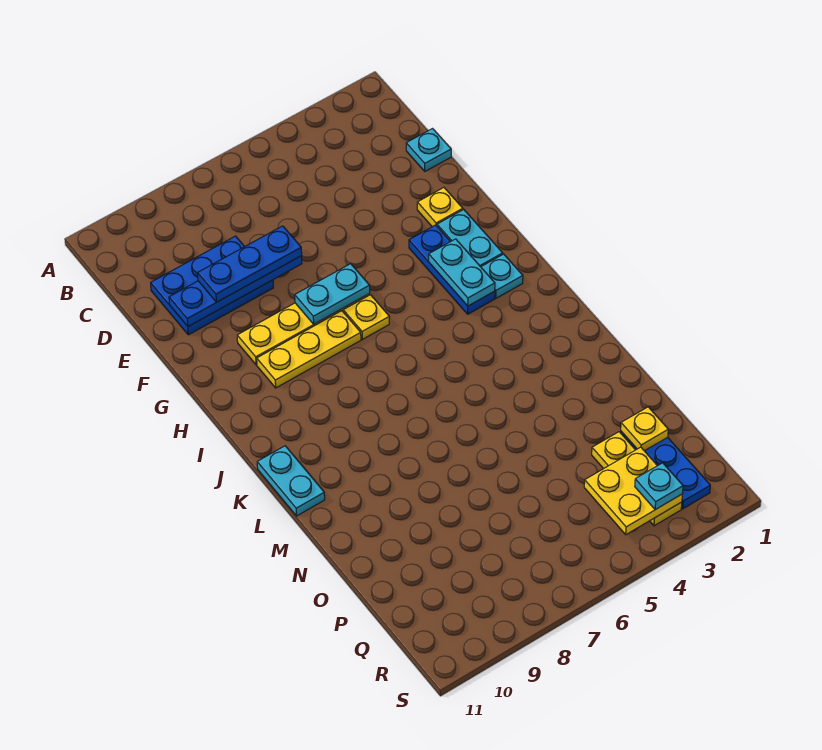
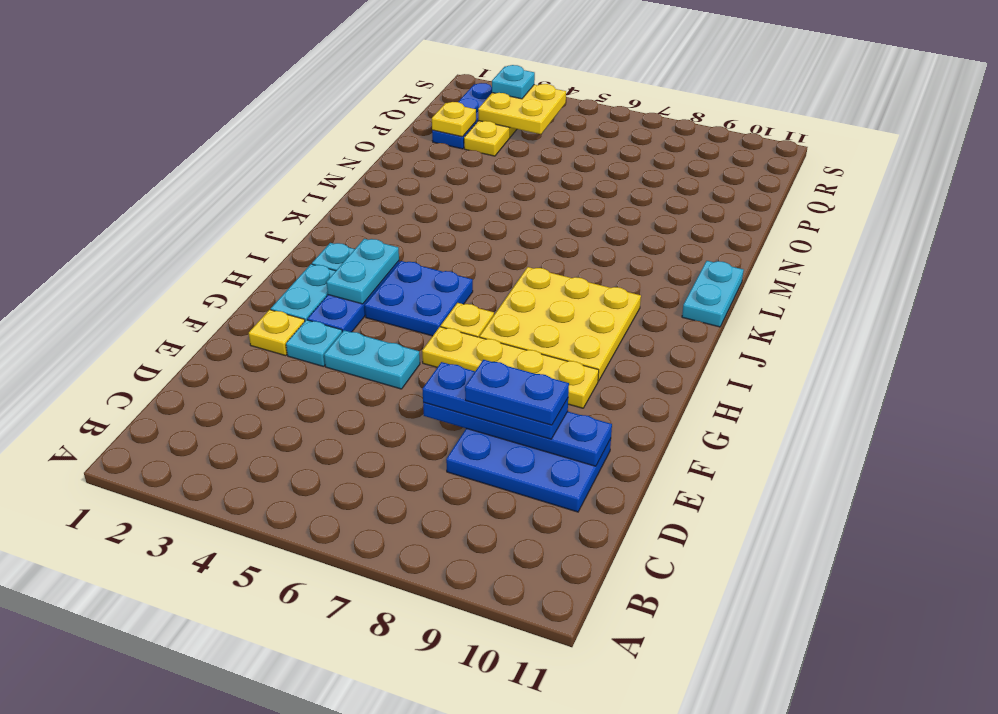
cyan 1x1 plate [406,129,451,171] -> cyan 1x1 plate moved to [286,320,342,367]
none -> blue 1x2 plate [465,360,569,425]
cyan 1x2 plate [295,264,370,324] -> cyan 1x2 plate moved to [324,330,420,389]
none -> blue 2x2 plate [365,261,473,336]
yellow 1x3 plate [257,311,361,388] -> yellow 3x3 plate [480,267,641,381]

